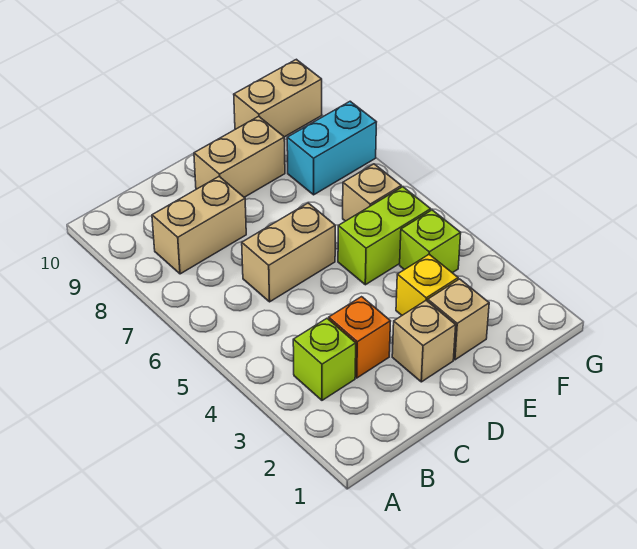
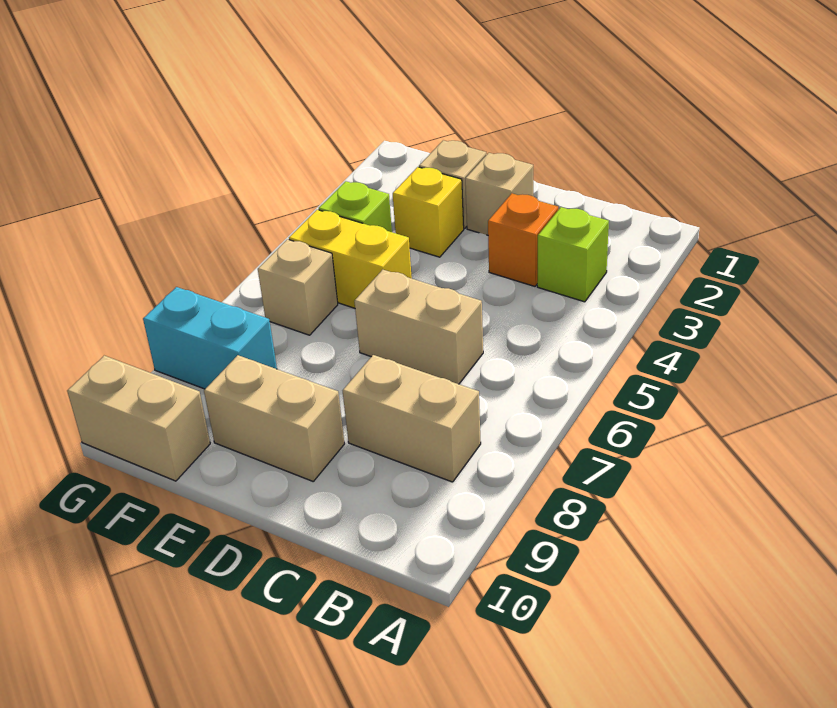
lime 1x2 brick [338,187,431,285] -> yellow 1x2 brick [289,210,412,308]

